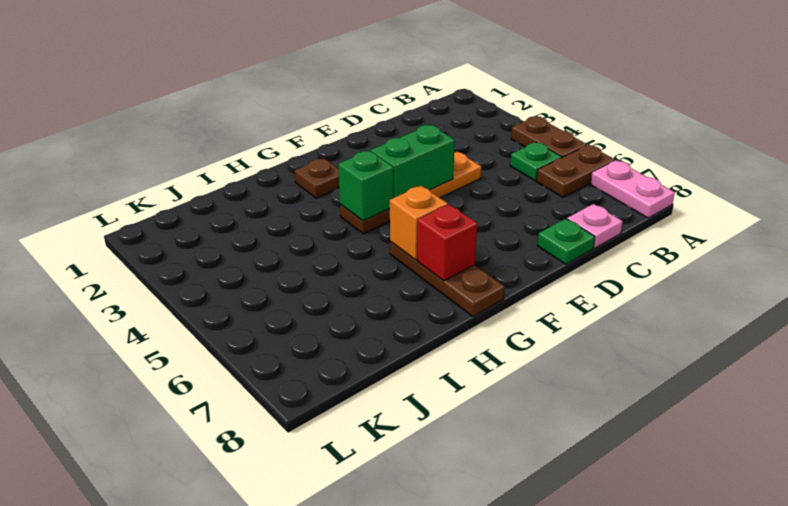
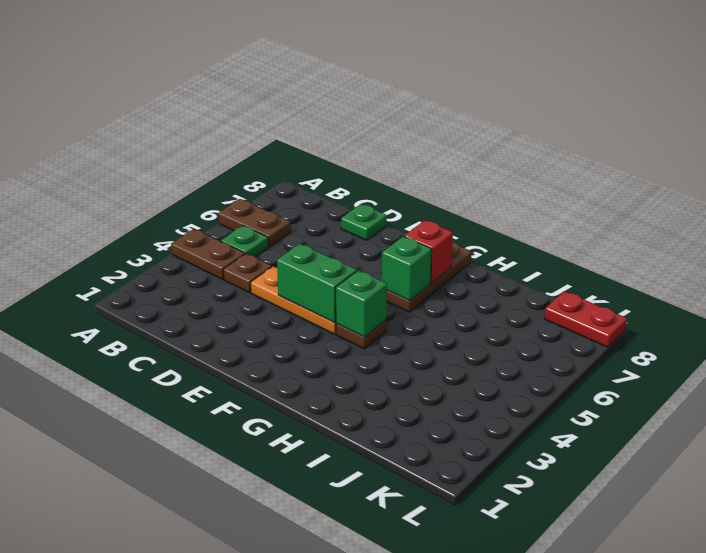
brown 1x2 plate [511,116,587,157] -> brown 1x2 plate turned to [171,229,245,279]
pink 1x2 plate [590,160,675,218] -> none
pink 1x1 plate [567,204,623,248] -> none
brown 1x1 plate [295,158,339,198] -> brown 1x1 plate moved to [223,254,272,292]
orange 1x1 brick [390,186,448,260] -> green 1x1 brick [382,236,432,301]
none -> red 1x2 plate [545,291,627,347]

